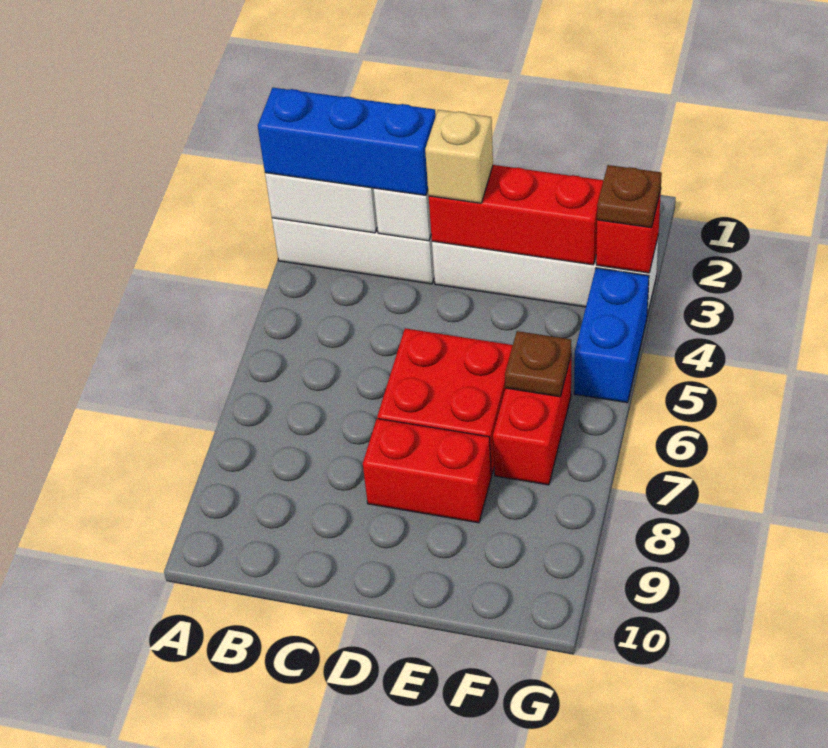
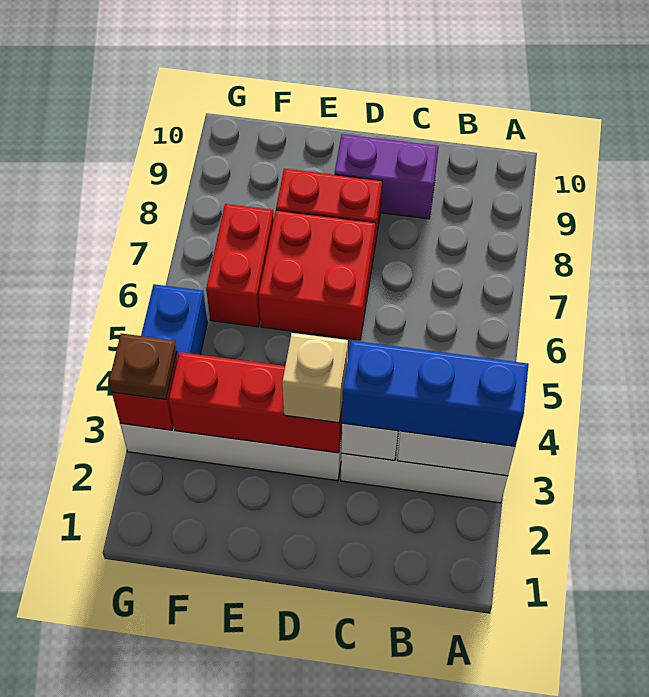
none -> purple 1x2 brick [335,134,439,219]
brown 1x1 plate [505,331,571,397] -> none

